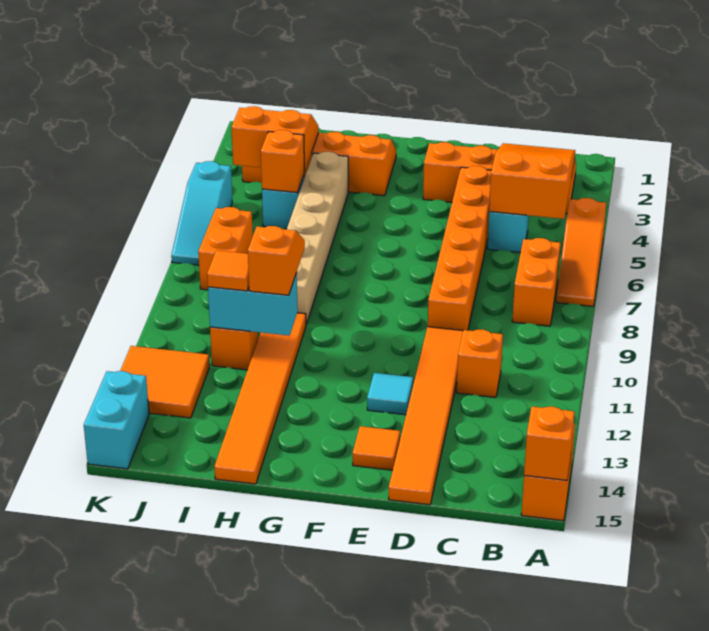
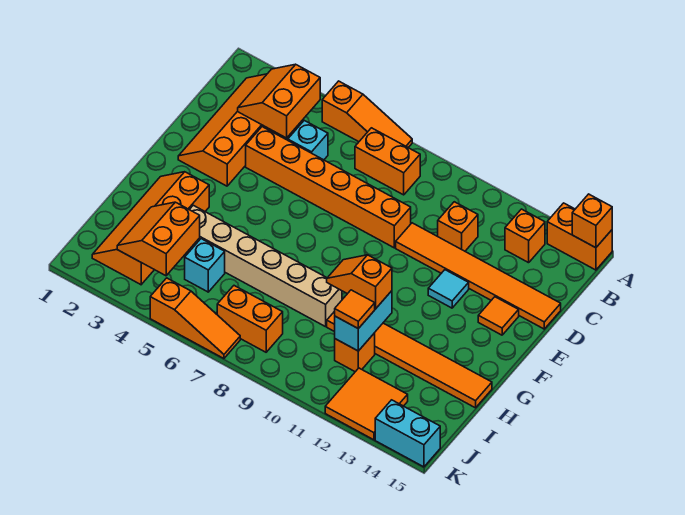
orange 2x3 slope [489,143,575,219] -> orange 2x2 slope [238,64,320,138]
orange 1x1 brick [261,130,305,193] -> orange 1x1 brick moved to [505,209,545,263]
cyan 1x3 slope [171,161,232,265] -> orange 1x3 slope [150,278,240,358]

